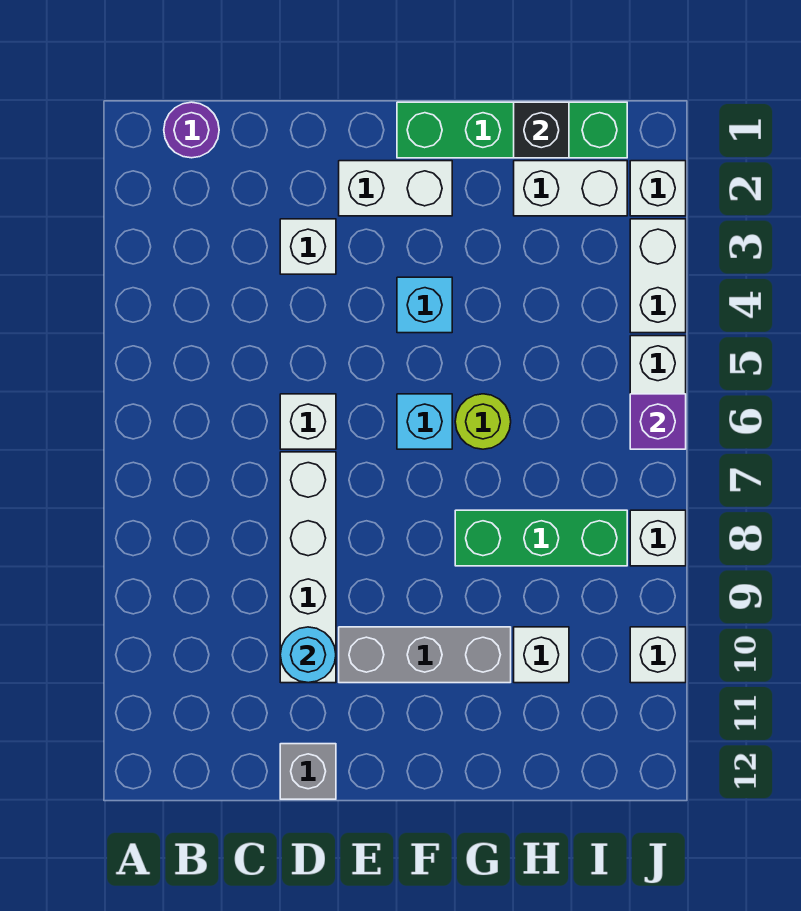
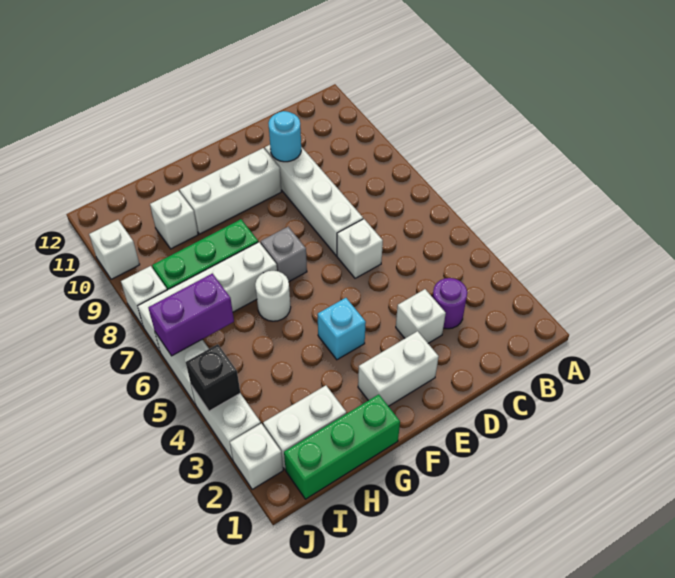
purple 1x1 round brick [164,102,219,158] -> purple 1x1 round brick moved to [433,278,467,329]
grey 1x1 brick [280,744,336,799] -> grey 1x1 brick moved to [261,227,307,281]
grey 1x3 brick [339,627,511,683] -> white 1x3 brick [180,148,281,234]
green 1x4 brick [397,102,627,158] -> green 1x3 brick [284,394,400,499]
cyan 1x1 brick [397,394,452,449] -> none
lime 1x1 round brick [455,394,511,449] -> white 1x1 round brick [255,271,291,321]
none -> white 1x4 brick [138,242,277,351]
black 1x1 brick [514,102,569,158] -> black 1x1 brick moved to [186,344,240,411]
purple 1x1 brick [630,394,686,449] -> purple 1x2 brick [148,274,234,356]

